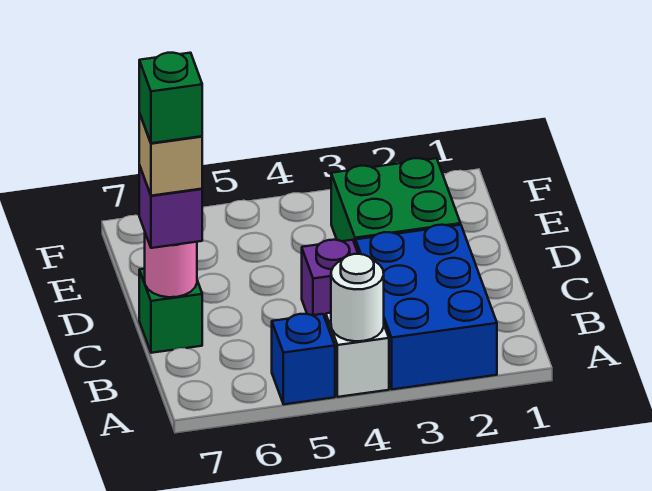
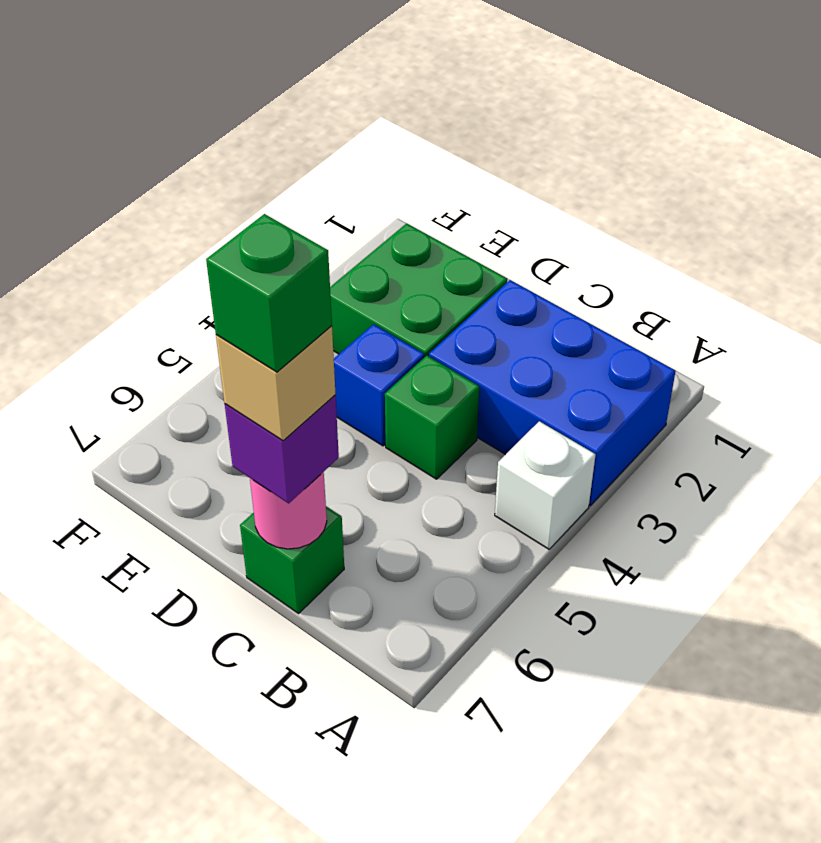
white 1x1 round brick [331,254,384,341] -> none
blue 1x1 brick [272,314,335,404] -> blue 1x1 brick moved to [334,324,424,446]
purple 1x1 brick [302,240,358,320] -> green 1x1 brick [385,356,479,479]

